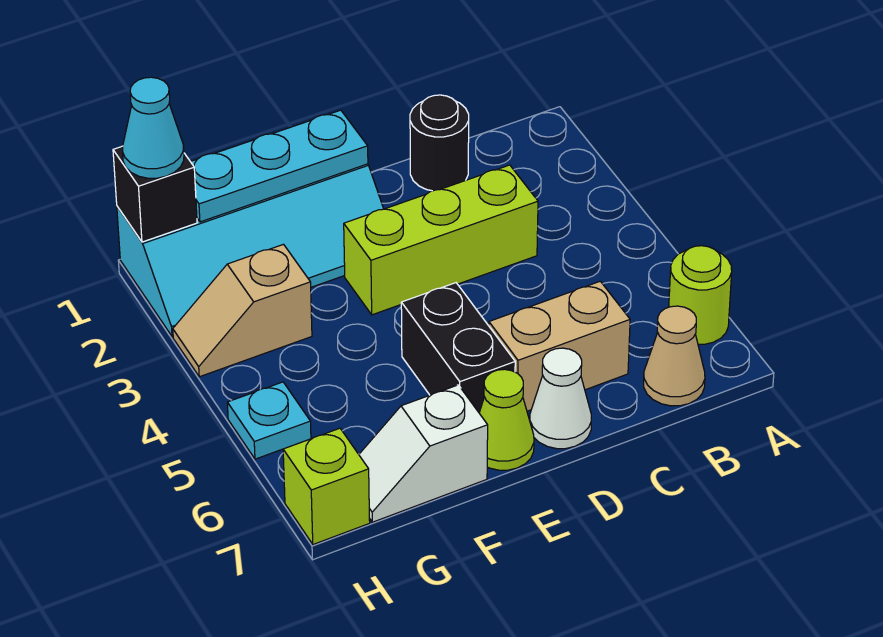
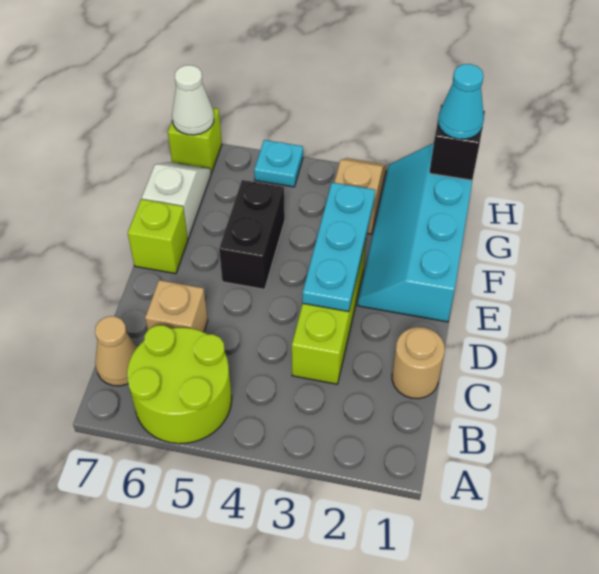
lime 1x1 round brick [669,246,732,344] -> lime 2x2 round brick [127,325,232,444]
black 1x1 round brick [410,95,469,191] -> tan 1x1 round brick [392,327,445,399]
tan 1x2 brick [489,281,630,411] -> tan 1x1 brick [145,280,208,332]
white 1x1 cone [530,348,591,449] -> white 1x1 cone moved to [172,65,214,135]
cyan 1x3 plate [191,110,368,222] -> cyan 1x3 plate moved to [302,183,375,312]
black 1x2 brick [401,283,515,412] -> black 1x2 brick turned to [219,180,285,289]
lime 1x1 cone [479,369,534,470] -> lime 1x1 brick [128,199,188,274]

